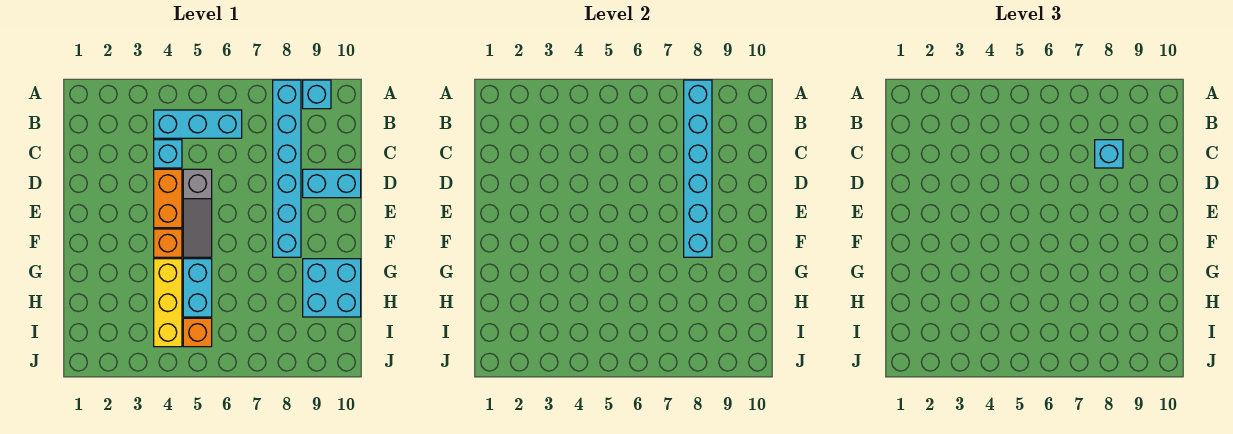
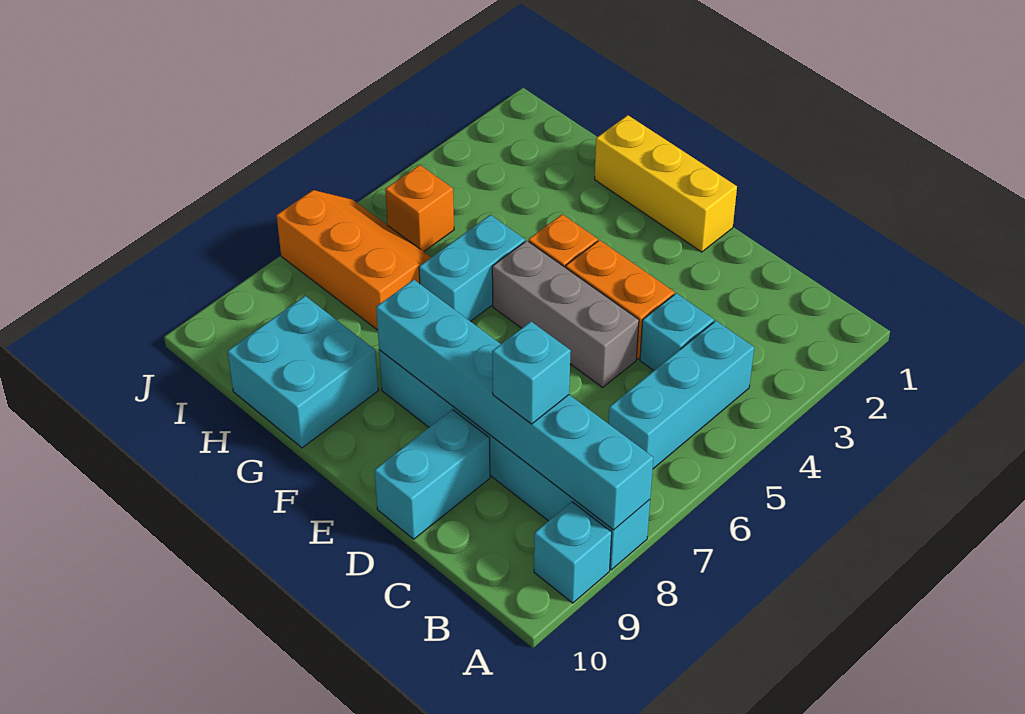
grey 1x3 slope [183,169,212,257] -> grey 1x3 brick [492,241,639,387]
yellow 1x3 brick [154,259,182,347] -> yellow 1x3 brick moved to [595,115,737,252]
cyan 1x2 brick [183,259,212,317] -> cyan 1x2 brick turned to [419,215,525,321]
none -> orange 2x3 slope [277,190,431,330]

